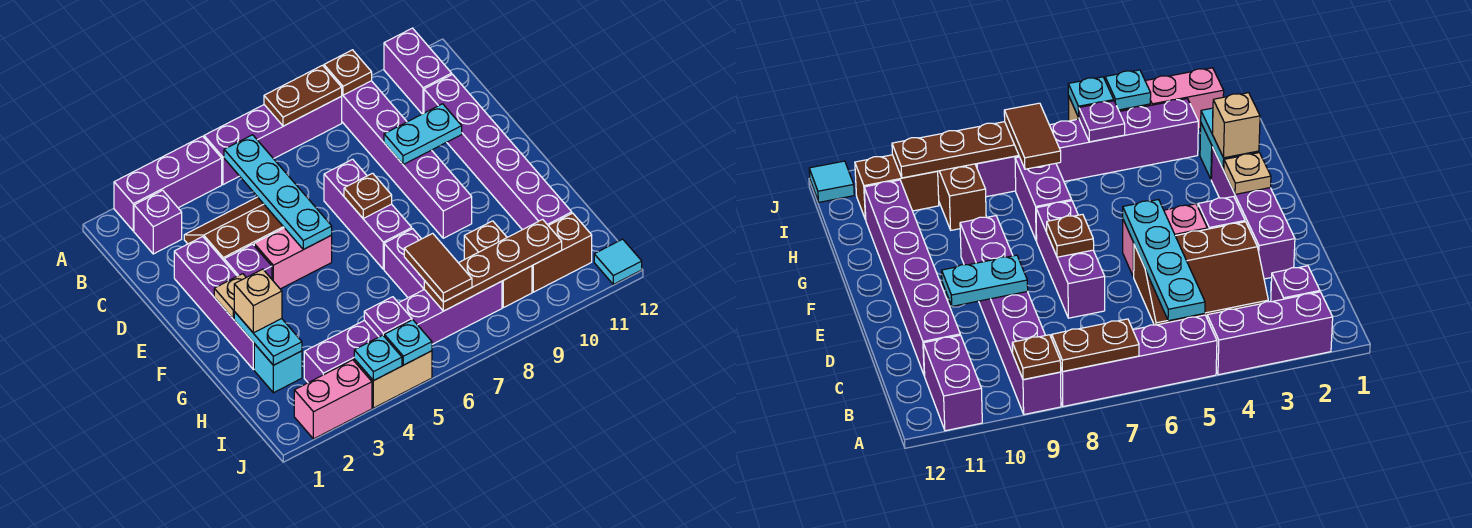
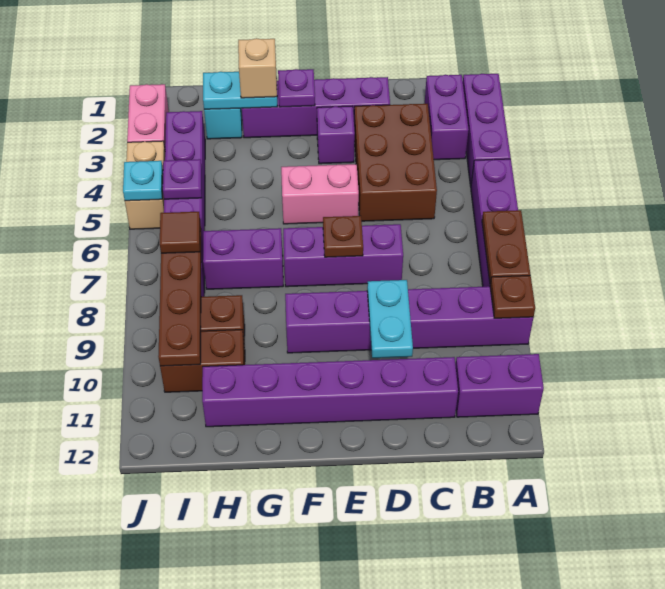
purple 1x1 brick [134,190,182,254] -> purple 1x2 brick [425,75,469,160]
cyan 1x4 plate [224,135,332,250] -> none
brown 2x3 slope [184,197,284,260] -> brown 2x3 brick [354,104,437,221]
pink 1x2 brick [254,228,332,289] -> pink 1x2 brick turned to [281,164,359,224]
tan 1x1 plate [214,274,246,319] -> purple 1x1 plate [278,69,315,107]
brown 1x2 tile [404,233,472,302] -> brown 1x1 tile [160,212,200,253]
brown 1x2 brick [532,213,592,292] -> brown 1x2 brick turned to [160,330,245,392]
cyan 1x1 plate [354,335,402,381] -> none
cyan 1x1 tile [594,239,642,284] -> none

